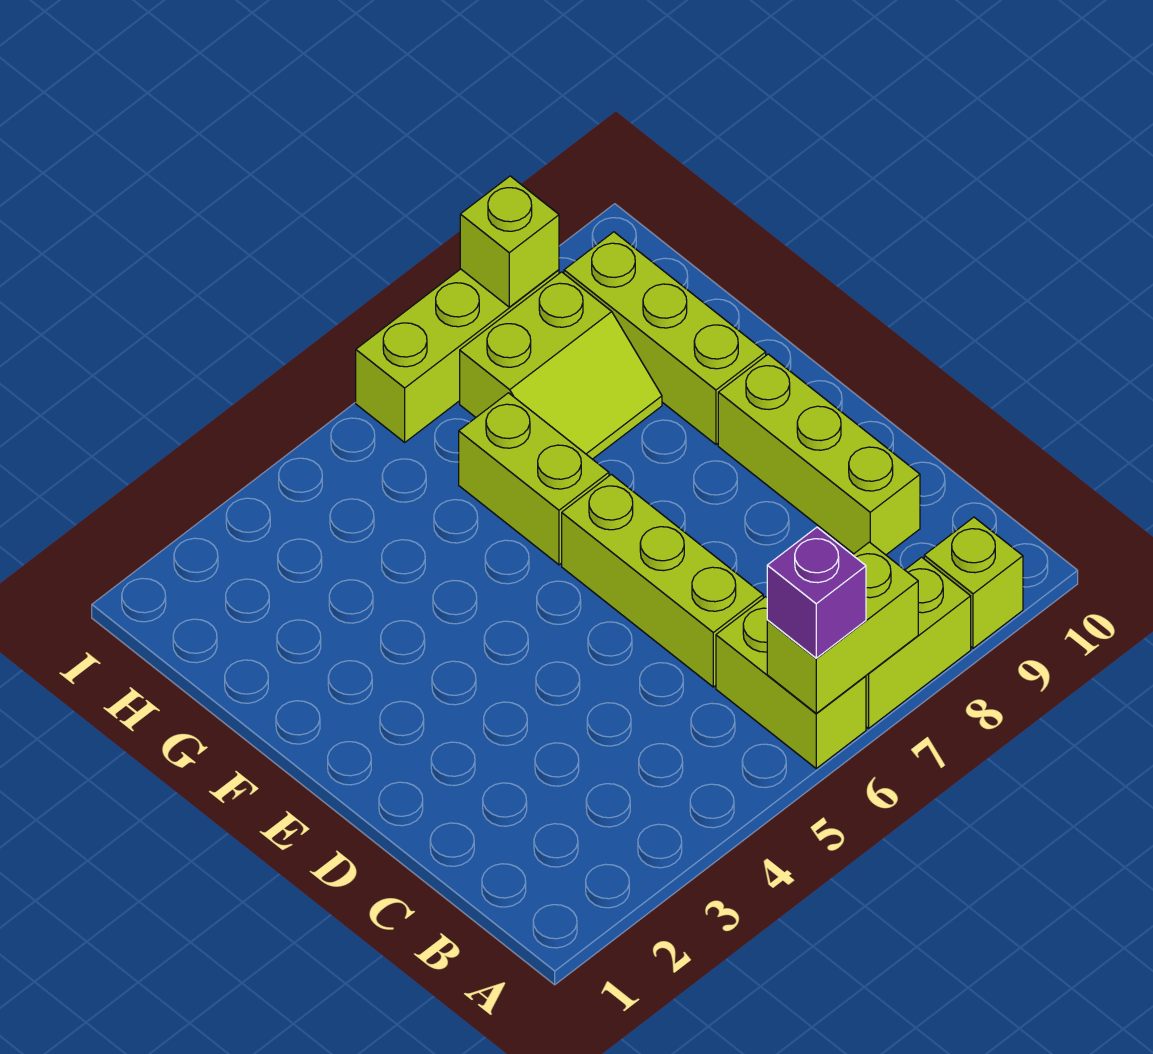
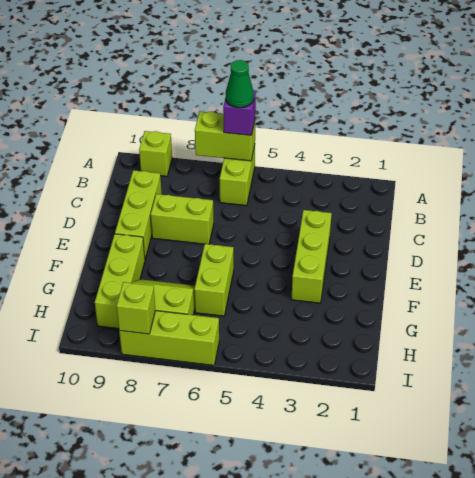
none -> green 1x1 cone [226,60,254,108]
lime 1x2 brick [866,557,971,728] -> lime 1x2 brick moved to [151,194,214,244]
lime 1x3 brick [562,474,763,687] -> lime 1x3 brick moved to [291,210,332,303]

